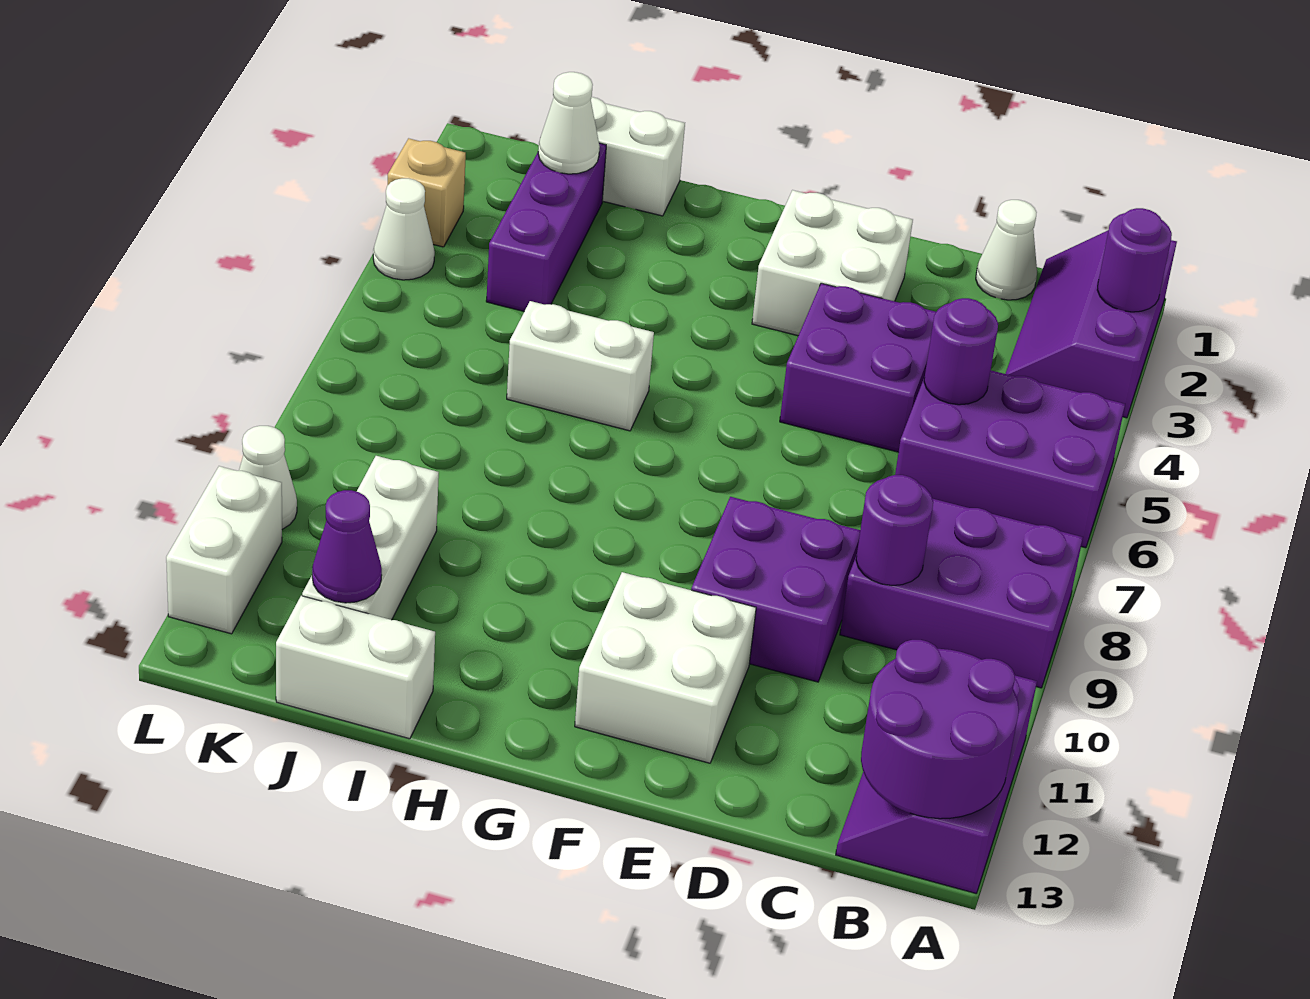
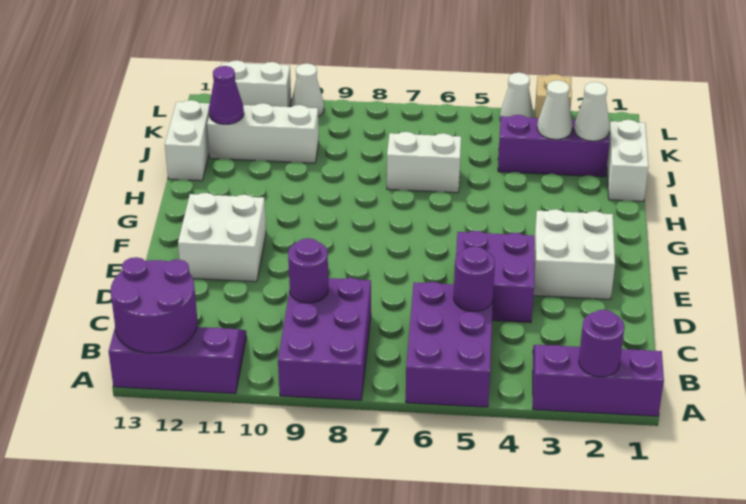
white 1x1 cone [976,200,1037,300] -> white 1x1 cone moved to [537,80,573,139]
purple 2x2 brick [691,497,860,682] -> none
white 1x2 brick [507,301,654,431] -> white 1x2 brick turned to [387,132,461,193]

